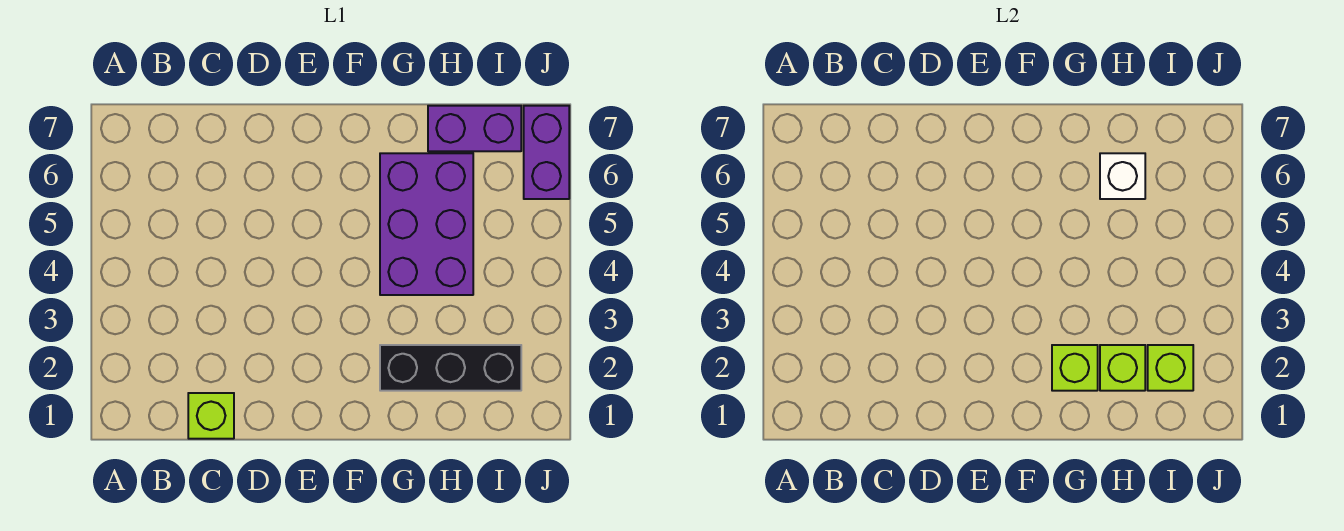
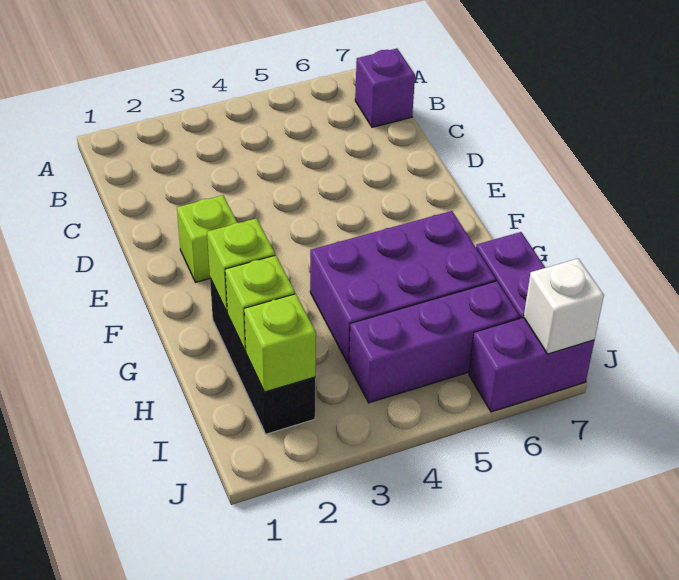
none -> purple 1x1 brick [355,49,415,127]
lime 1x1 brick [188,393,234,439] -> lime 1x1 brick moved to [177,195,237,282]
white 1x1 brick [1100,153,1145,199] -> white 1x1 brick moved to [524,259,604,354]
none -> purple 1x3 brick [349,281,520,403]

